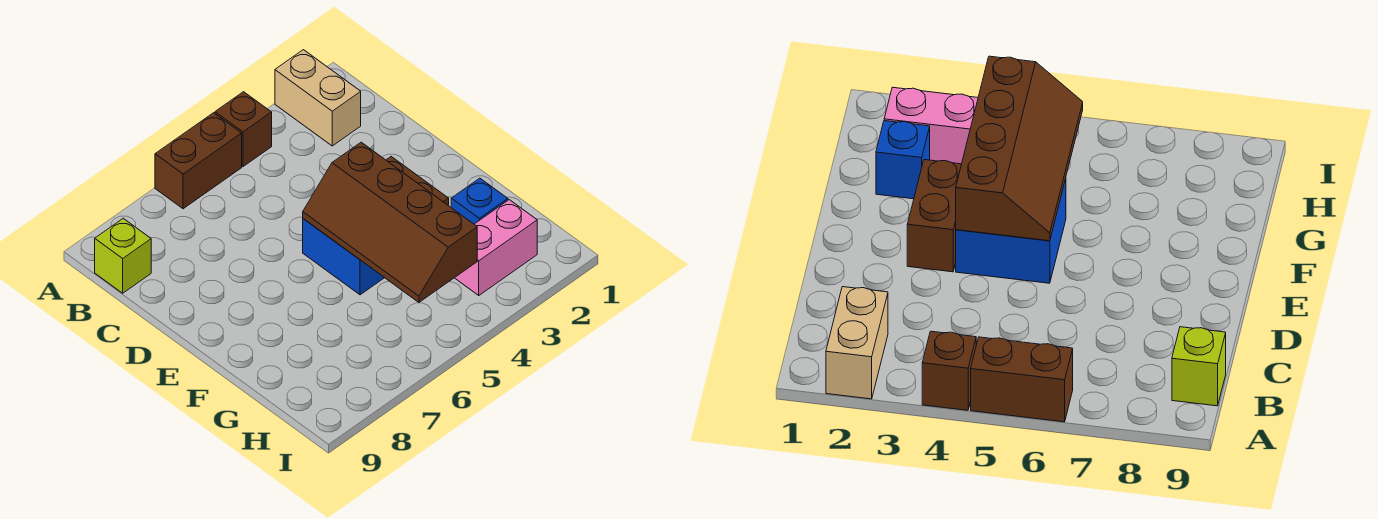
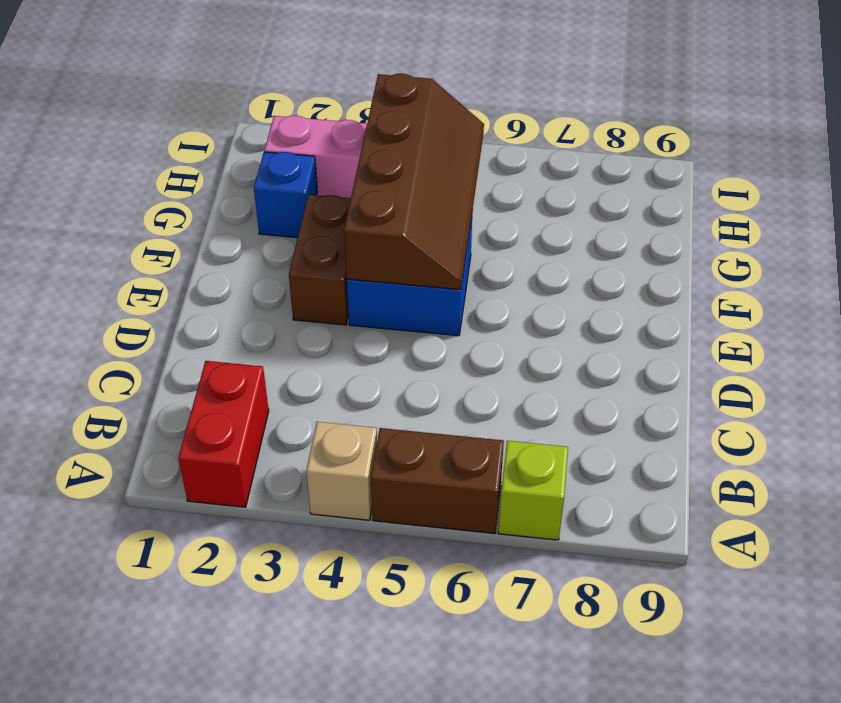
tan 1x2 brick [275,50,361,146] -> red 1x2 brick [178,361,269,507]
brown 1x1 brick [215,92,272,167] -> tan 1x1 brick [306,422,377,520]
lime 1x1 brick [95,218,151,293] -> lime 1x1 brick moved to [498,441,568,540]

